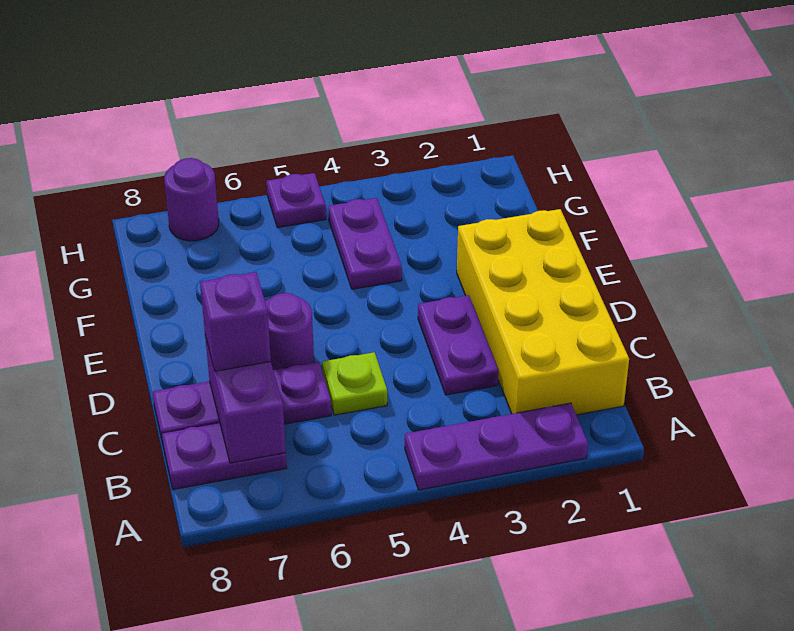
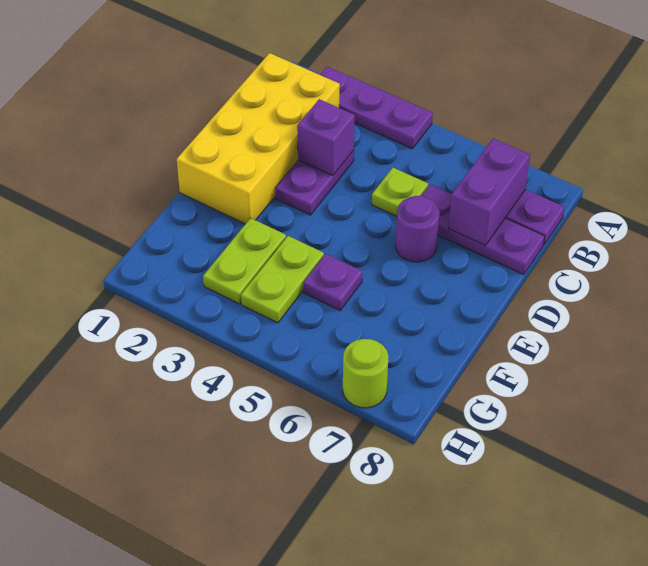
purple 1x1 brick [200,272,271,371] -> purple 1x1 brick moved to [297,99,355,176]
none -> lime 1x2 plate [203,218,286,304]
purple 1x2 plate [328,198,402,289] -> lime 1x2 plate [241,236,324,323]
purple 1x1 plate [267,173,326,228] -> purple 1x1 plate moved to [303,254,362,310]
purple 1x1 round brick [164,158,219,241] -> lime 1x1 round brick [343,339,388,408]

